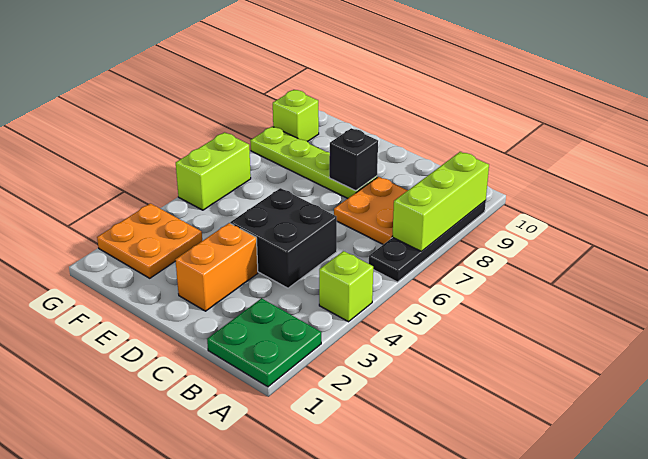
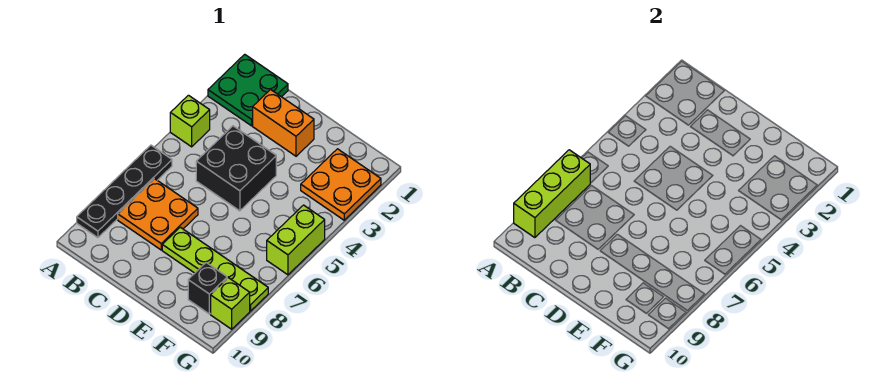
orange 1x2 brick [175,223,258,311] -> orange 1x2 brick turned to [253,90,314,156]
black 1x1 brick [329,128,378,191] -> black 1x1 brick moved to [188,263,227,314]

